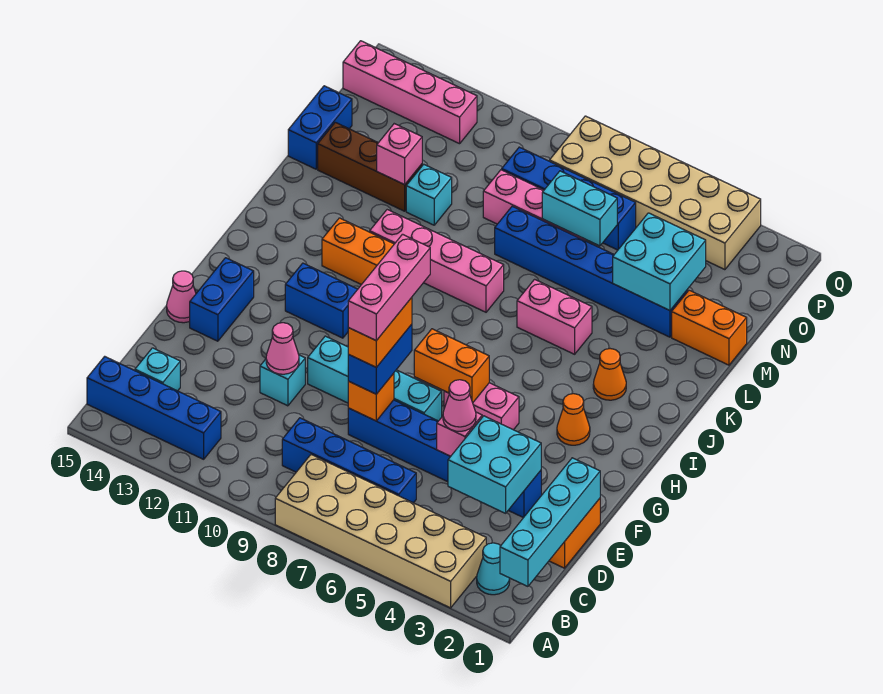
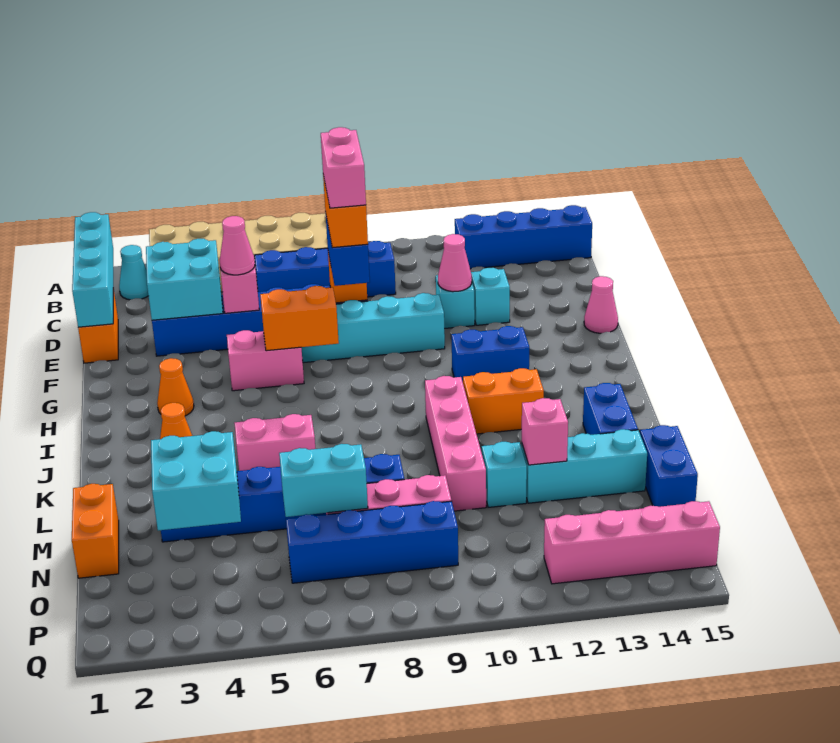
cyan 1x1 brick [135,348,180,391] -> cyan 1x1 brick moved to [471,268,510,325]
pink 1x3 brick [348,234,430,341] -> pink 1x2 brick [321,127,366,208]
blue 1x2 brick [190,258,254,341] -> blue 1x2 brick moved to [583,383,638,435]
pink 1x4 brick [370,210,504,312] -> pink 1x4 brick turned to [425,376,486,511]
orange 1x2 brick [672,290,747,365] -> orange 1x2 brick turned to [72,484,119,578]
brown 1x3 brick [318,122,422,211] -> cyan 1x3 brick [522,429,647,503]
tan 2x6 brick [550,116,761,270] -> none

